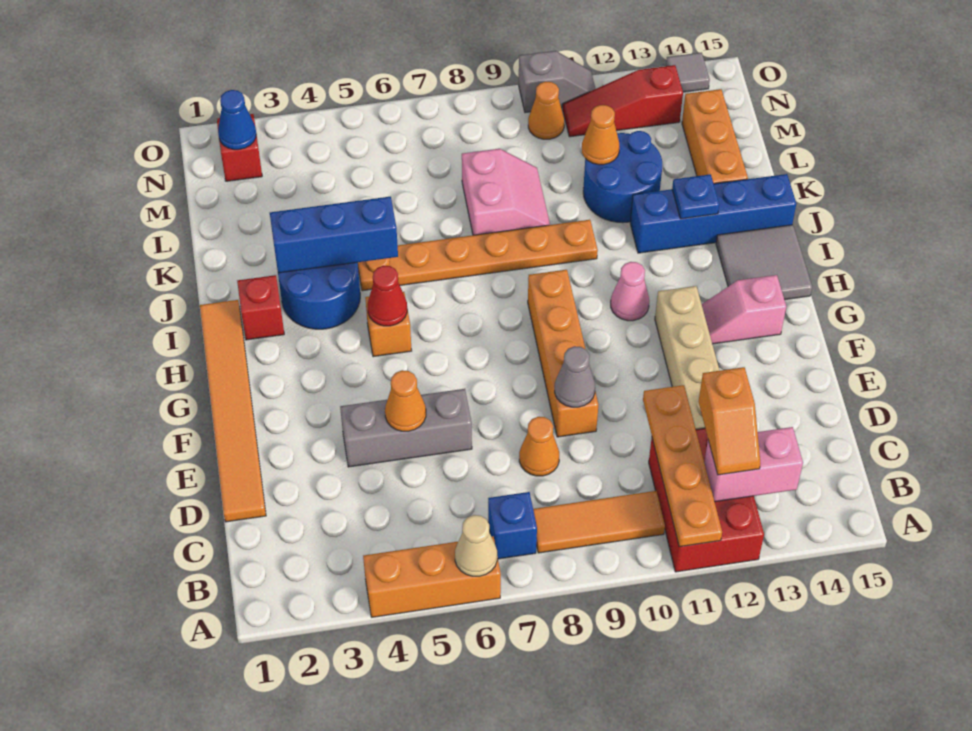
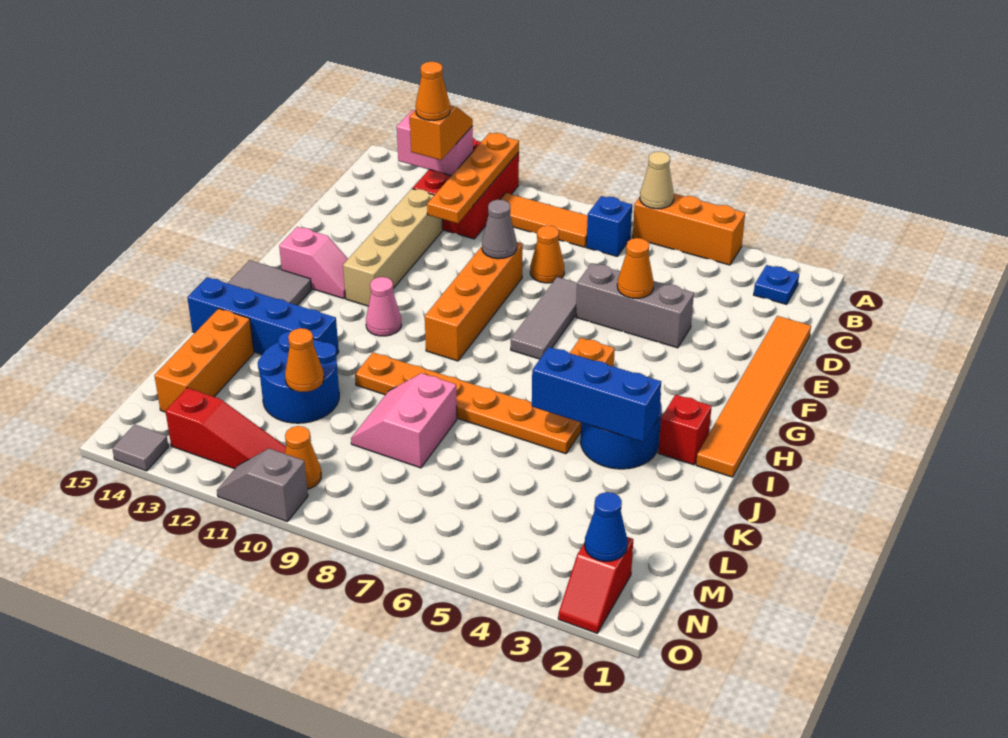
none -> orange 1x1 cone [416,62,450,120]
none -> grey 1x3 tile [511,277,577,359]
red 1x1 cone [368,266,407,326] -> none
blue 1x1 plate [672,174,719,219] -> blue 1x1 plate moved to [754,265,799,304]

